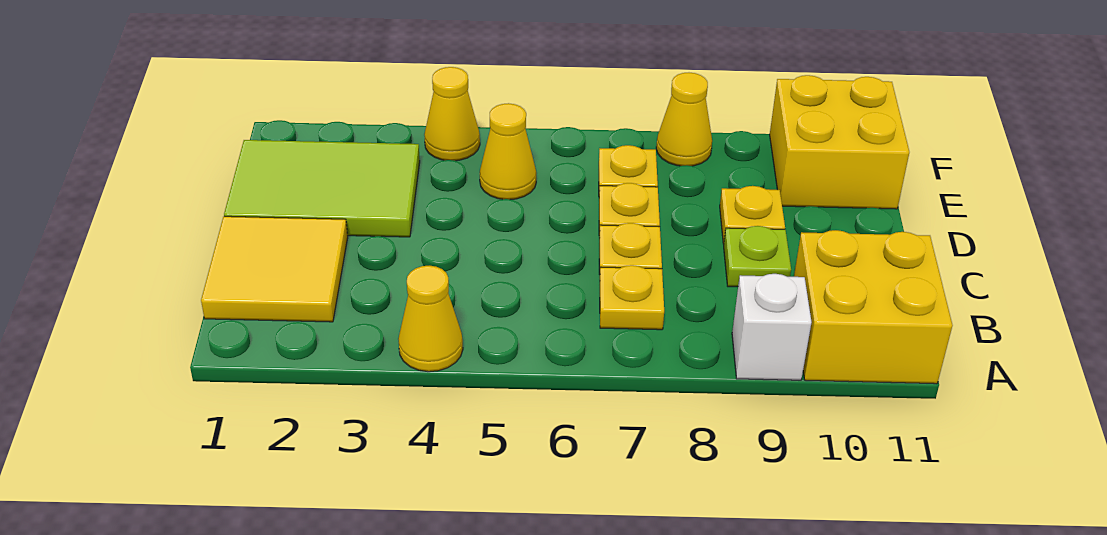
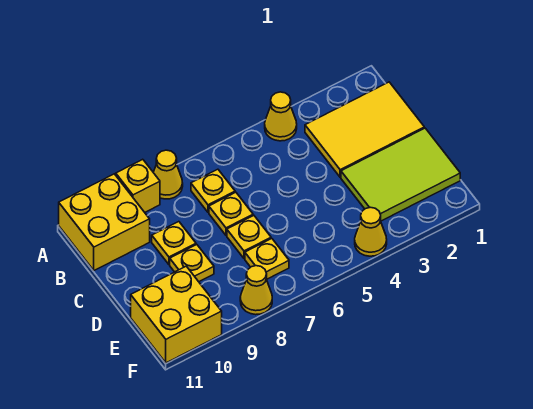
white 1x1 brick [732,274,811,380] -> yellow 1x1 brick [116,159,160,212]
yellow 2x2 tile [201,216,348,322] -> yellow 2x3 tile [305,82,424,177]
lime 1x1 plate [724,226,791,287] -> yellow 1x1 plate [152,222,196,265]
yellow 1x1 cone [480,103,536,200] -> yellow 1x1 cone moved to [153,150,183,199]

